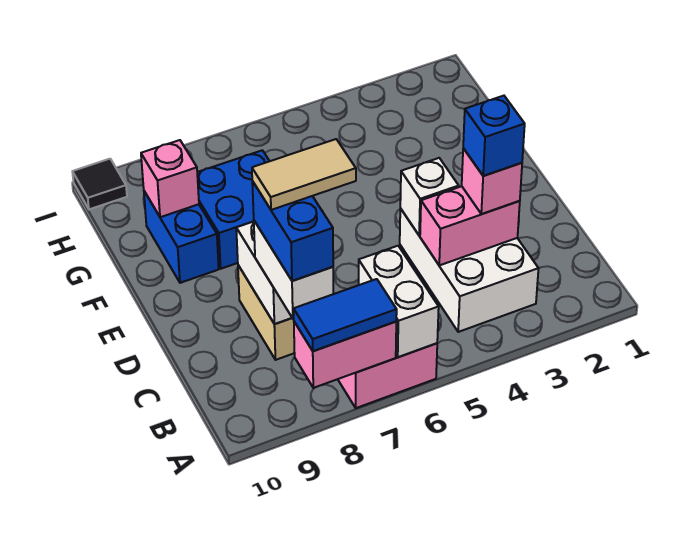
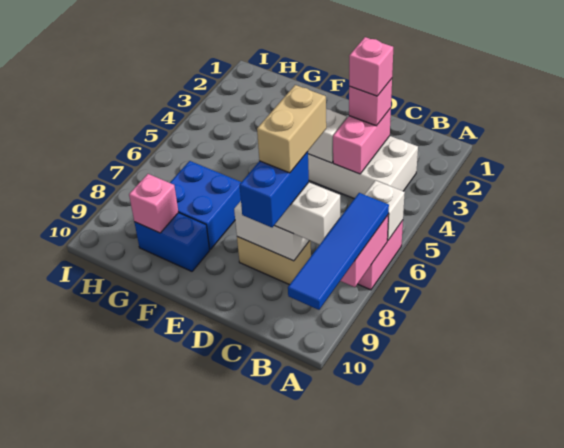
white 1x2 brick [359,246,439,357] -> white 1x1 brick [365,180,405,240]
blue 1x2 tile [294,279,397,351] -> blue 1x4 tile [288,193,389,310]
blue 1x2 brick [252,181,333,281] -> blue 1x2 brick turned to [240,152,309,227]
blue 1x1 brick [463,96,525,176] -> pink 1x1 brick [349,37,393,96]
tan 1x2 tile [252,139,356,210] -> tan 1x2 brick [257,85,326,173]
black 1x1 tile [72,159,127,209] -> none

